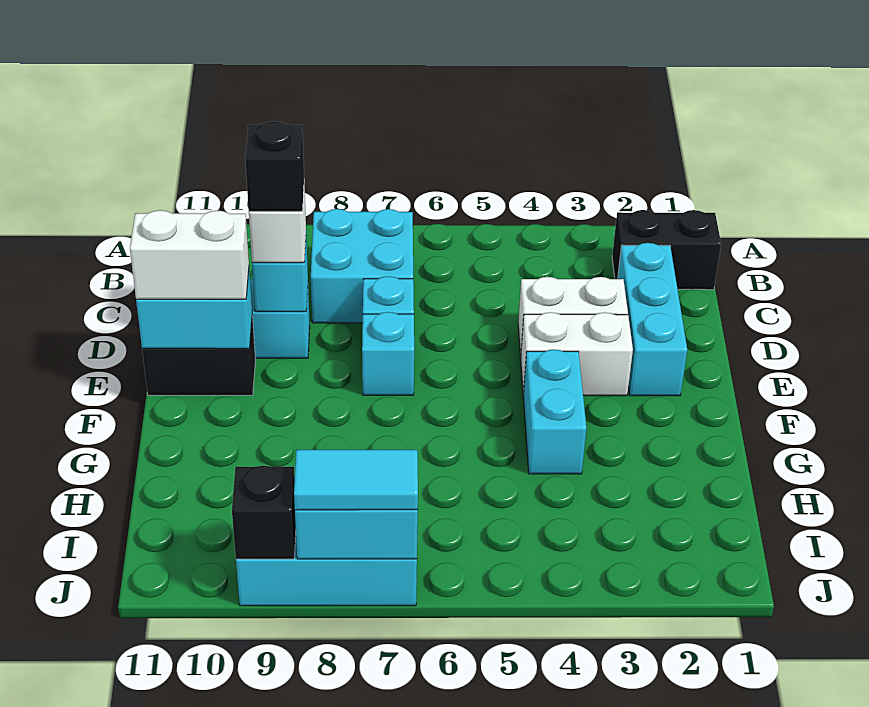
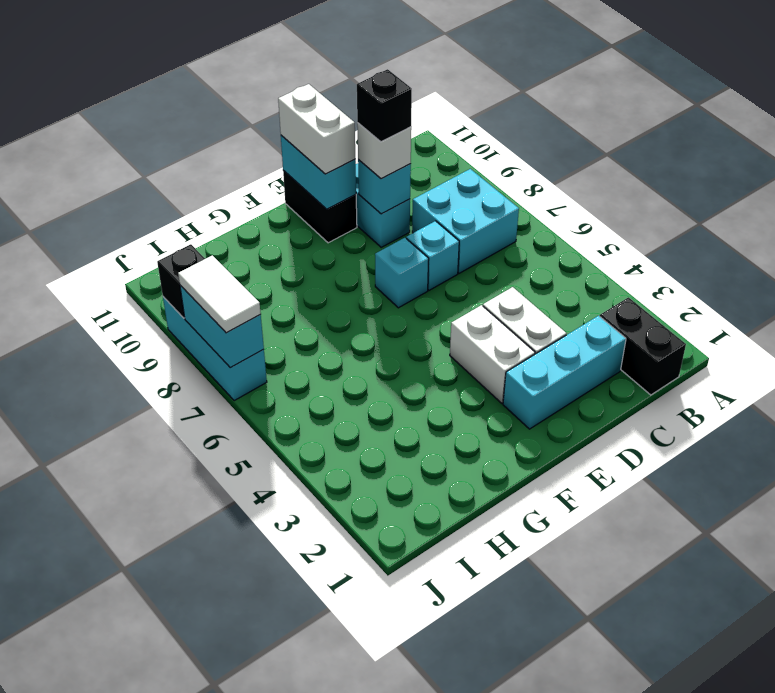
cyan 1x2 brick [523,349,586,474] -> none
cyan 1x2 tile [294,450,418,510] -> white 1x2 tile [178,255,261,333]

